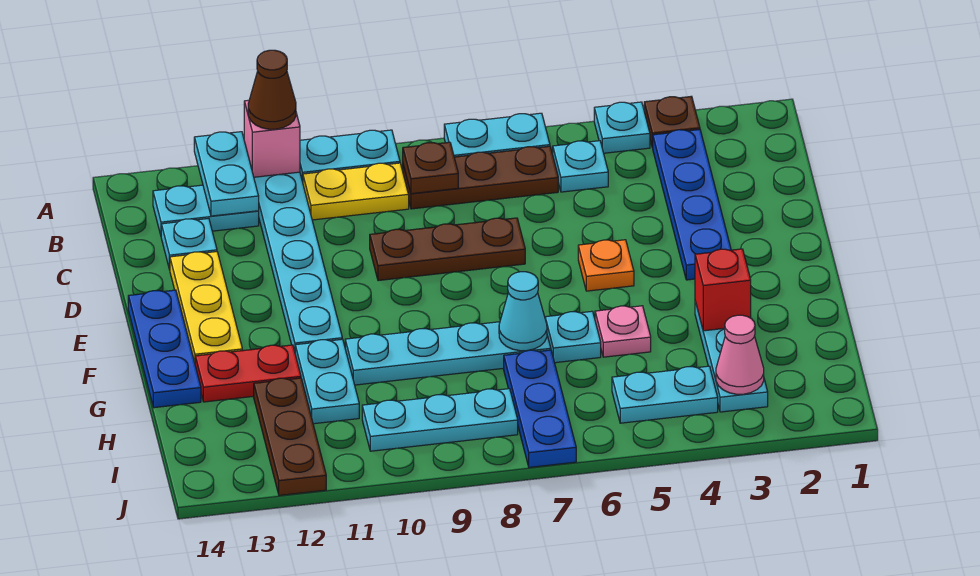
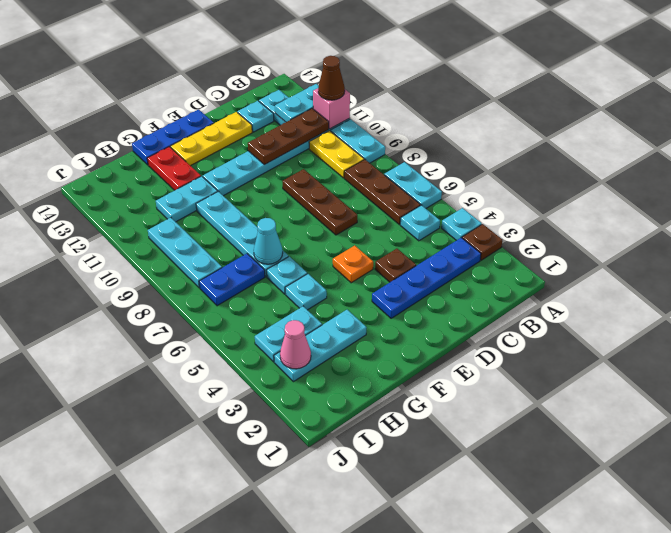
brown 1x1 plate [403,142,458,194] -> brown 1x1 plate moved to [375,249,416,282]
red 1x1 brick [695,249,751,331] -> none
pink 1x1 plate [595,306,651,357] -> cyan 1x1 plate [285,274,327,310]
blue 1x3 plate [504,350,576,467] -> blue 1x2 plate [199,254,265,306]
brown 1x3 plate [254,378,326,495] -> brown 1x3 plate moved to [248,109,329,165]
cyan 1x2 plate [612,366,718,423] -> cyan 1x2 plate turned to [255,306,322,362]

